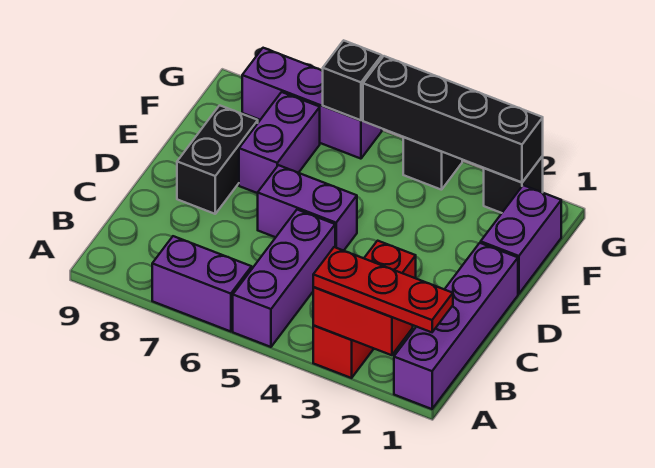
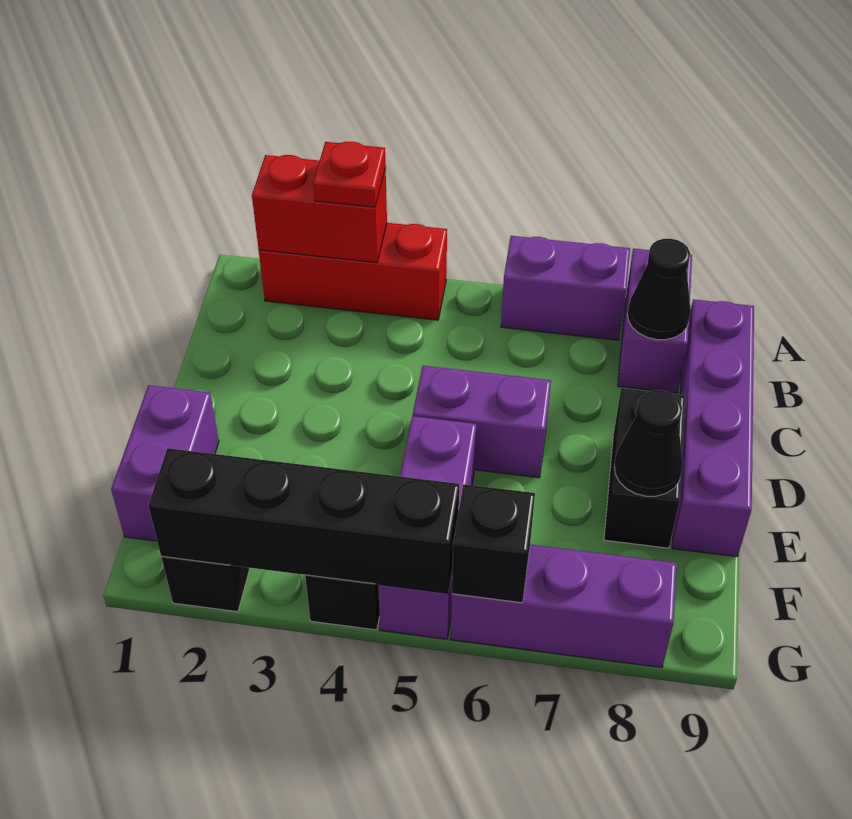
purple 1x4 brick [394,243,518,409] -> purple 1x4 brick moved to [672,299,754,557]
red 1x3 plate [313,247,453,332] -> red 1x1 plate [313,142,386,207]
red 1x3 brick [313,241,416,378] -> red 1x3 brick turned to [259,223,447,320]
purple 1x3 brick [233,210,335,347] -> purple 1x3 brick moved to [378,416,476,639]
none -> black 1x1 cone [628,239,691,340]
purple 1x2 brick [239,92,320,193] -> purple 1x2 brick moved to [618,249,692,393]
none -> black 1x1 cone [614,390,683,496]

